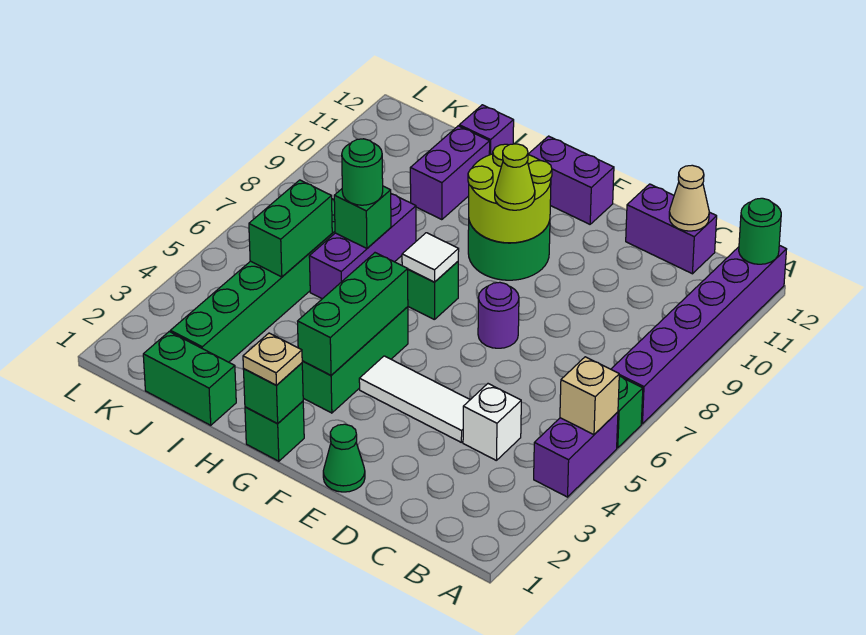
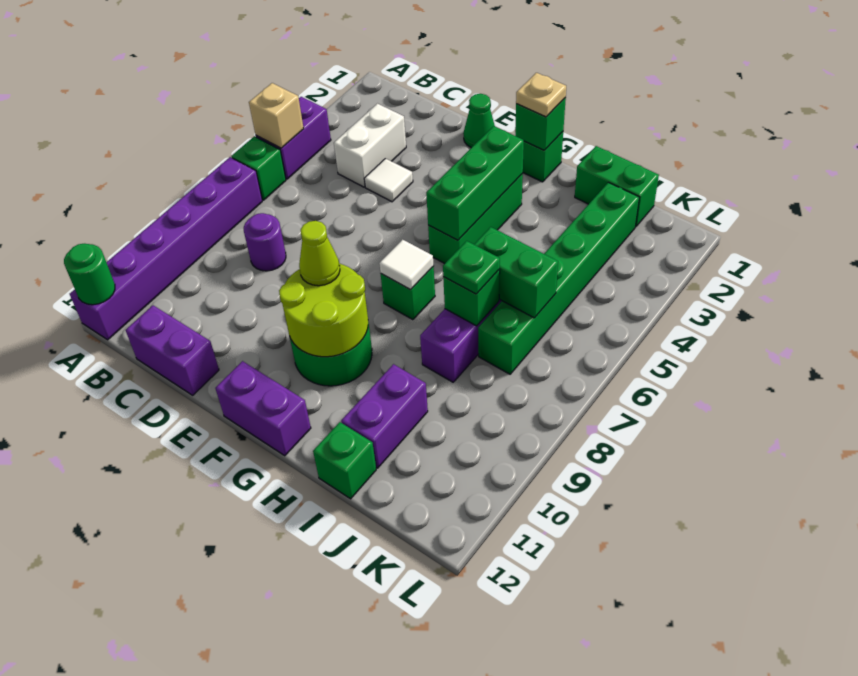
white 1x1 brick [463,384,521,461] -> white 1x2 brick [334,104,406,187]
tan 1x1 cone [669,165,709,231] -> none
white 1x3 tile [359,356,470,442] -> white 1x1 tile [364,159,413,202]
purple 1x1 round brick [478,282,519,348] -> purple 1x1 round brick moved to [244,213,286,271]
green 1x1 round brick [342,139,383,205] -> green 1x1 plate [443,241,500,294]
purple 1x1 brick [459,105,514,155] -> green 1x1 brick [313,422,376,499]
green 1x2 brick [249,180,332,277] -> green 1x2 brick turned to [474,227,558,318]

